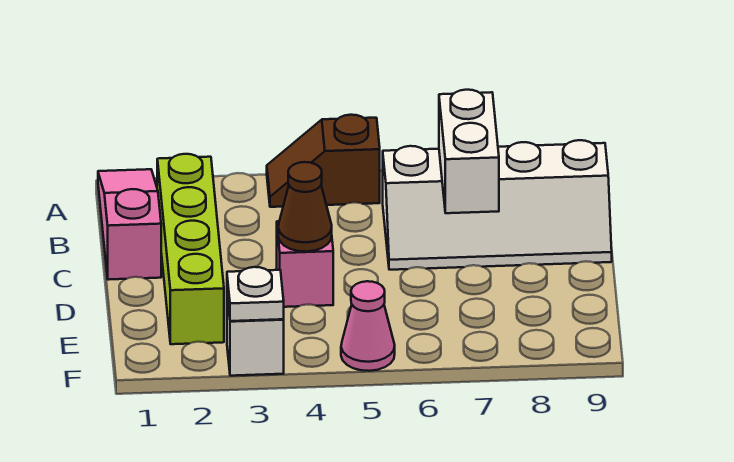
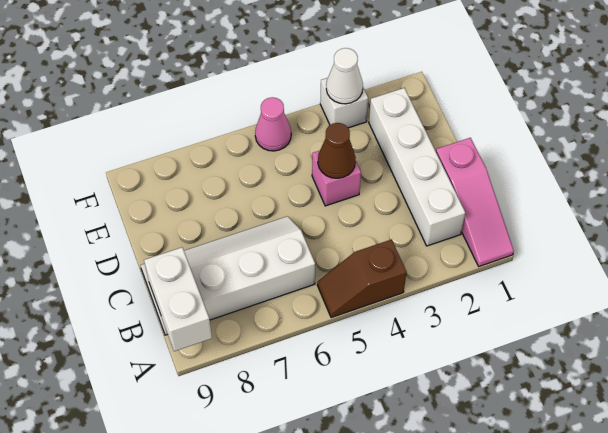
brown 1x2 slope [267,115,380,207] -> brown 1x2 slope turned to [317,239,407,318]
lime 1x4 brick [157,154,224,344] -> white 1x4 brick [369,88,465,246]
white 1x2 brick [439,90,499,213] -> white 1x2 brick moved to [144,247,212,351]
white 1x1 plate [227,267,284,321] -> white 1x1 cone [326,48,363,104]

